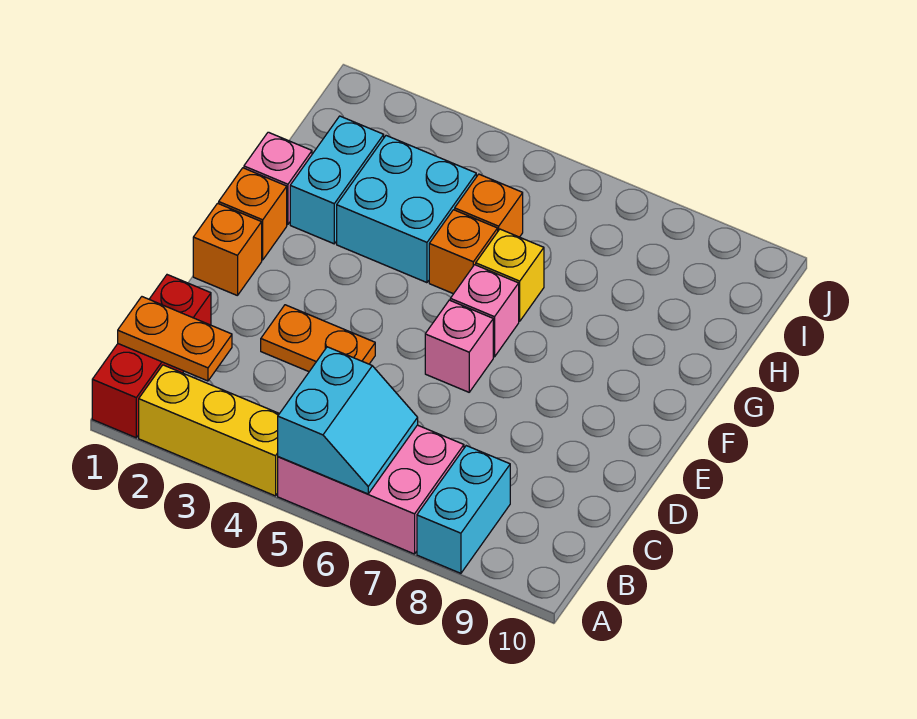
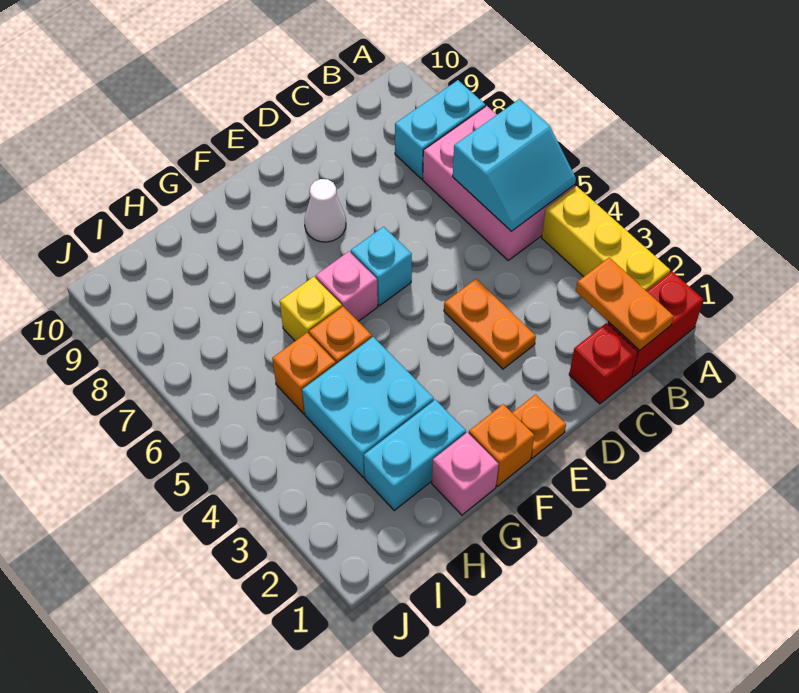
cyan 2x2 slope [278,347,418,494] -> cyan 2x2 slope turned to [453,99,576,231]
orange 1x1 brick [193,203,262,296] -> orange 1x1 plate [512,395,566,458]
pink 1x1 brick [425,300,493,392] -> cyan 1x1 brick [351,227,412,306]
none -> white 1x1 cone [304,179,346,242]

